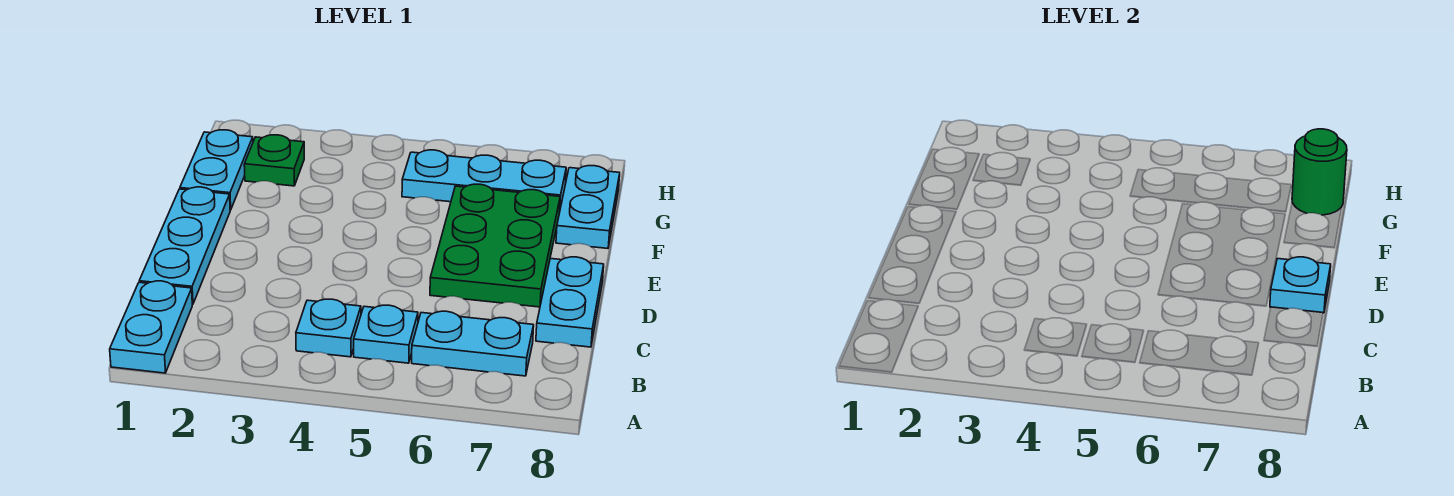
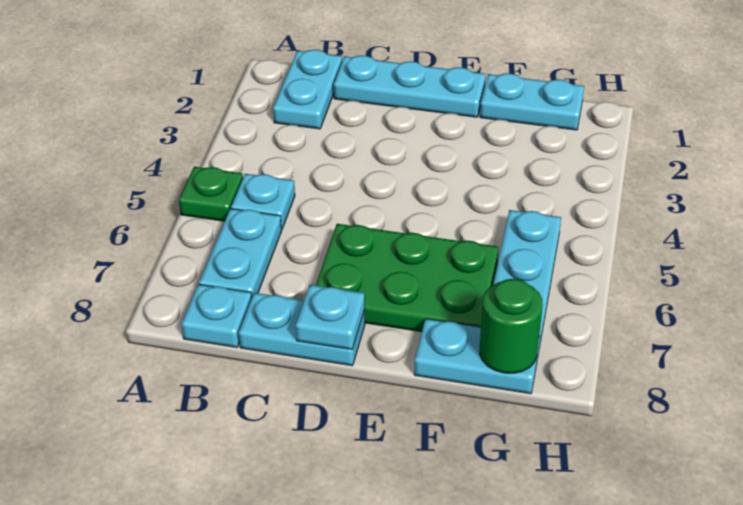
cyan 1x2 plate [110,281,192,373] -> cyan 1x2 plate turned to [273,50,342,129]
cyan 1x1 plate [296,299,361,357] -> cyan 1x1 plate moved to [182,284,252,347]
green 1x1 plate [244,135,304,186] -> green 1x1 plate moved to [179,167,243,221]

